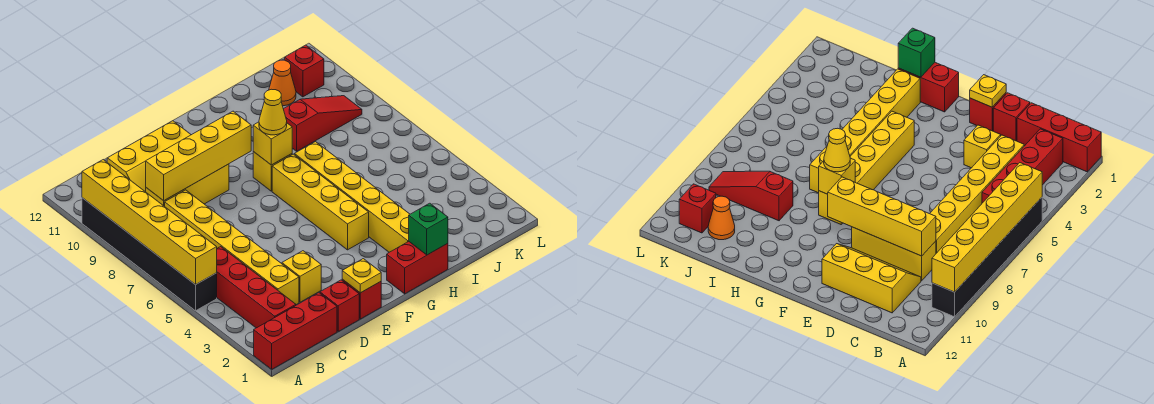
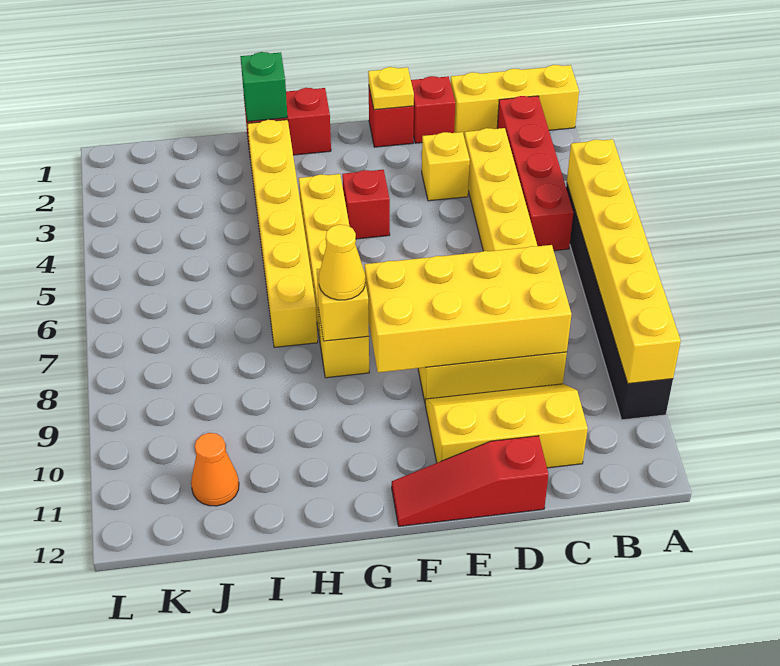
red 1x3 brick [254,293,337,369] -> yellow 1x3 brick [451,65,579,138]
yellow 1x4 brick [146,111,251,201] -> yellow 2x4 brick [365,245,572,373]
red 1x3 slope [284,96,362,151] -> red 1x3 slope moved to [392,436,549,526]
red 1x1 brick [285,45,324,97] -> red 1x1 brick moved to [342,170,390,239]

